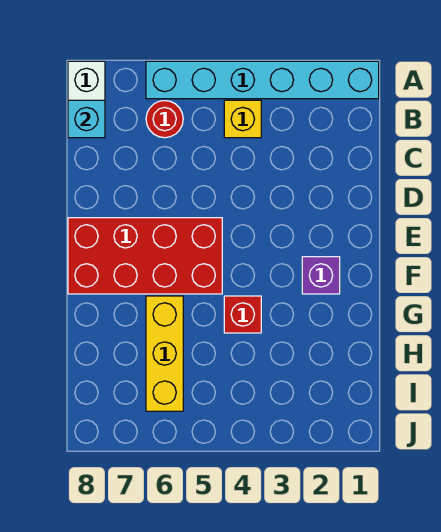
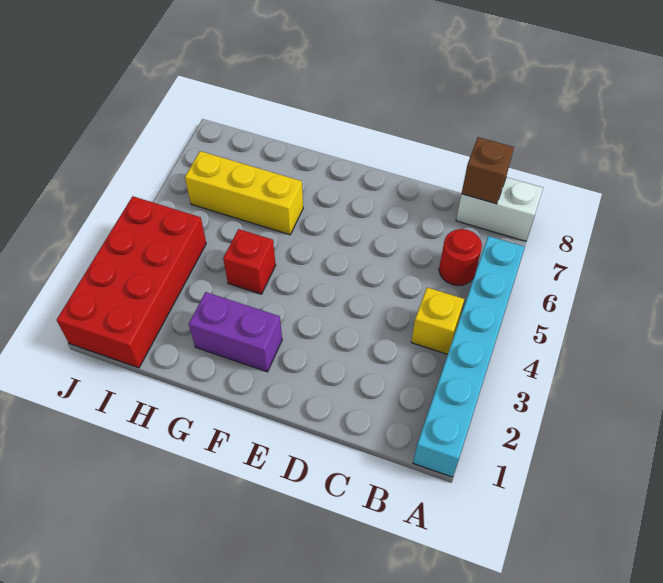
cyan 1x1 brick [68,100,105,138] -> brown 1x1 brick [462,137,514,204]
red 2x4 brick [68,218,222,294] -> red 2x4 brick moved to [57,196,206,368]
purple 1x1 brick [302,257,340,294] -> purple 1x2 brick [189,292,282,372]

